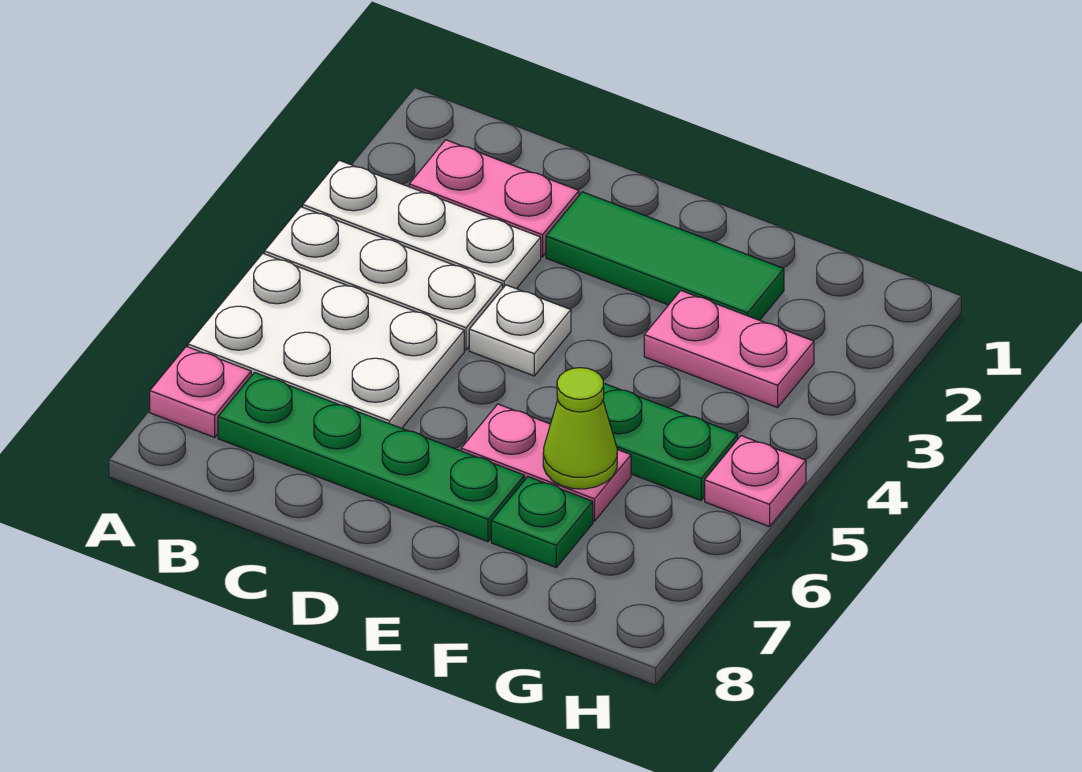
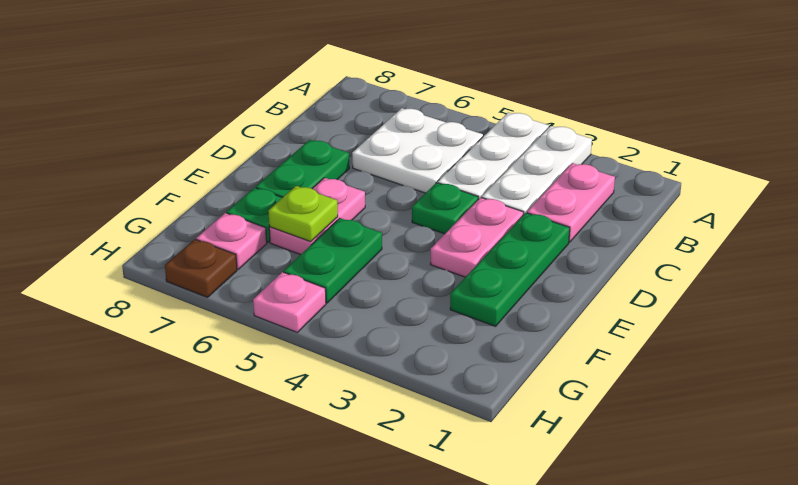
white 2x3 plate [188,253,464,428] -> white 2x2 plate [352,108,483,193]
pink 1x1 plate [150,346,251,437] -> pink 1x1 plate moved to [196,213,267,269]
green 1x4 plate [218,372,525,542] -> green 1x2 plate [256,140,349,197]
green 1x3 tile [546,192,784,320] -> green 1x3 plate [450,213,570,326]
white 1x1 plate [469,285,571,376] -> green 1x1 plate [412,183,478,234]
pink 1x2 plate [644,291,814,408] -> pink 1x2 plate moved to [430,198,524,277]
lime 1x1 cone [543,368,617,489] -> lime 1x1 plate [268,186,338,242]
none -> brown 1x1 plate [165,239,237,297]

